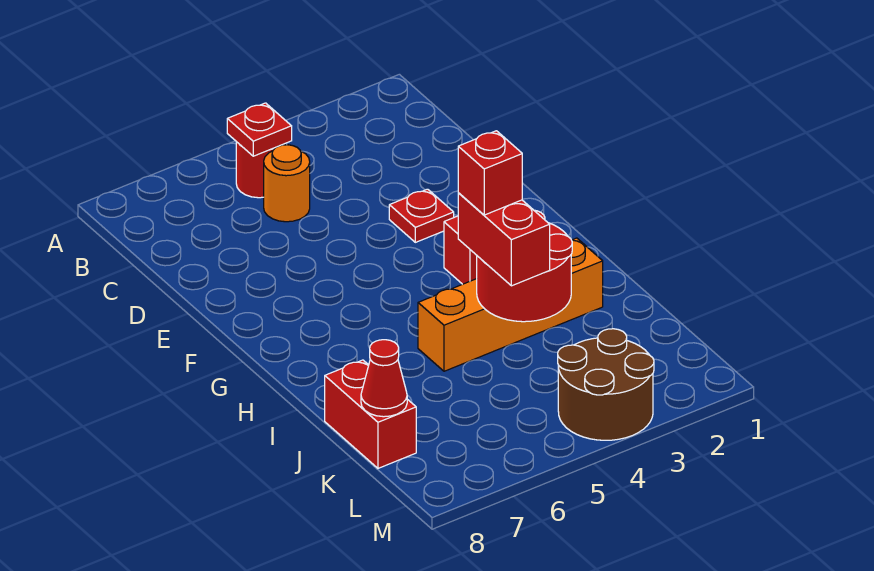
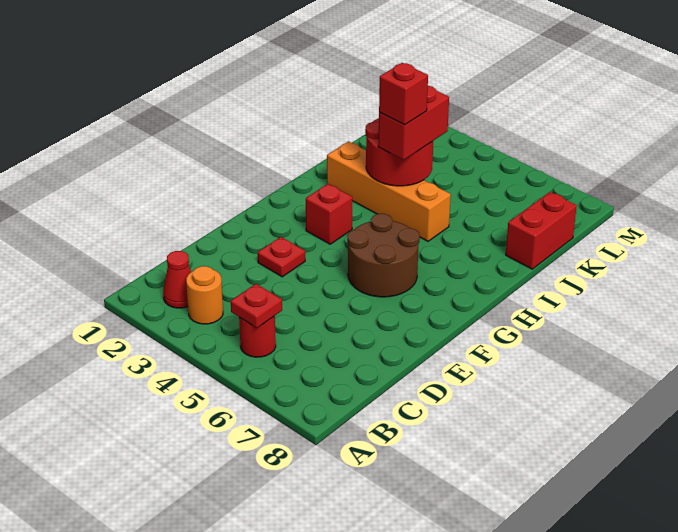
orange 1x1 round brick [264,145,310,222] -> orange 1x1 round brick moved to [186,266,223,324]
red 1x1 cone [361,340,407,417] -> red 1x1 cone moved to [163,251,191,308]
brown 2x2 round brick [558,329,654,440] -> brown 2x2 round brick moved to [347,214,420,297]

